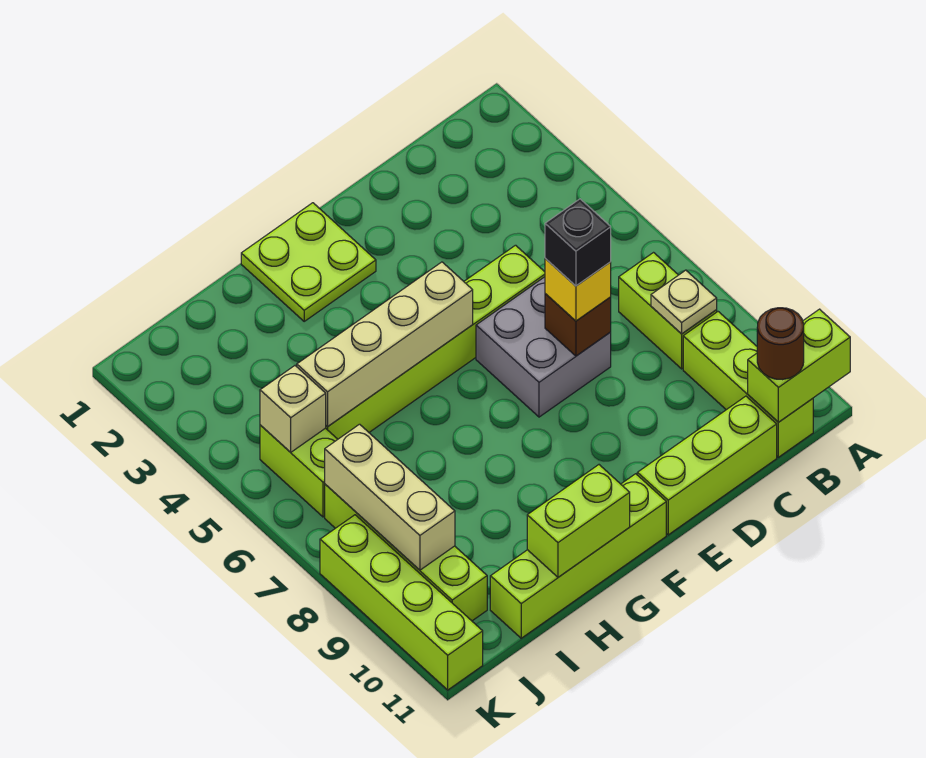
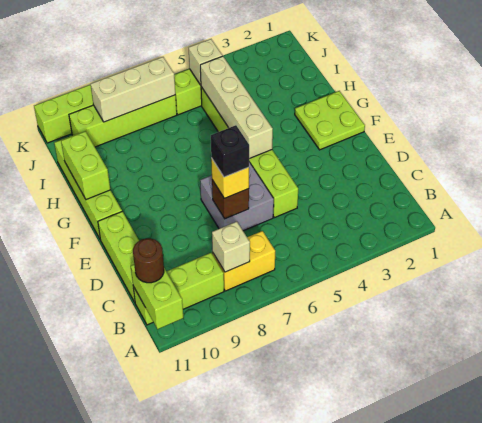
lime 1x2 brick [619,253,717,369] -> yellow 1x2 brick [213,231,275,291]
tan 1x1 plate [651,270,717,334] -> tan 1x1 brick [212,222,250,272]

